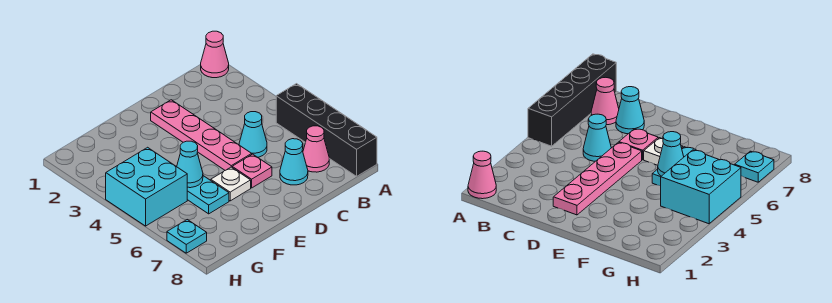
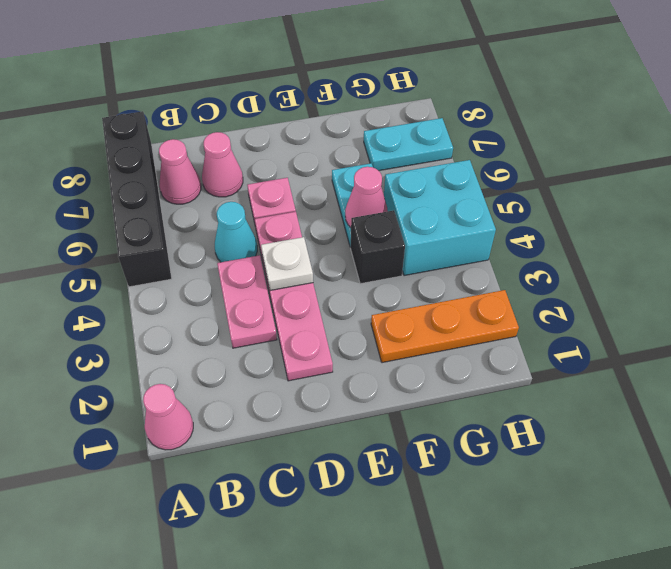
none -> pink 1x2 plate [217,255,277,348]
cyan 1x1 cone [280,139,308,185] -> pink 1x1 cone [202,132,243,197]
white 1x1 plate [211,167,251,201] -> white 1x1 plate moved to [261,237,313,291]
none -> orange 1x3 plate [371,290,519,363]
none -> black 1x1 brick [351,210,405,284]
cyan 1x1 cone [177,141,203,188] -> pink 1x1 cone [345,167,388,227]
cyan 1x1 plate [167,220,207,253] -> cyan 1x2 plate [364,118,453,171]

